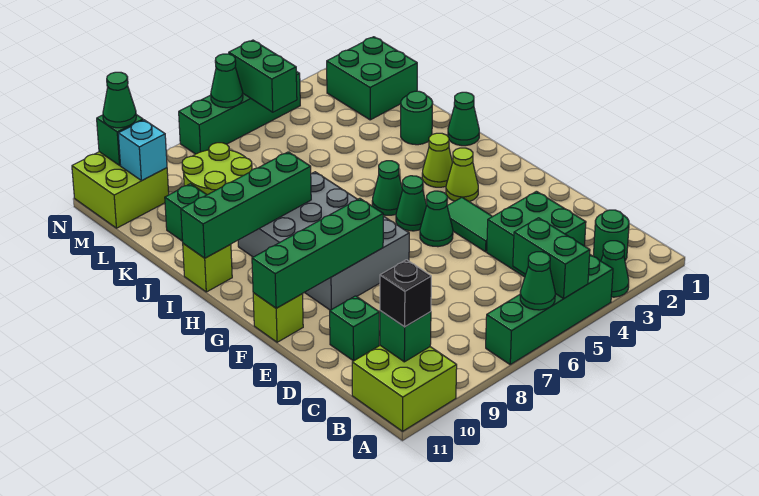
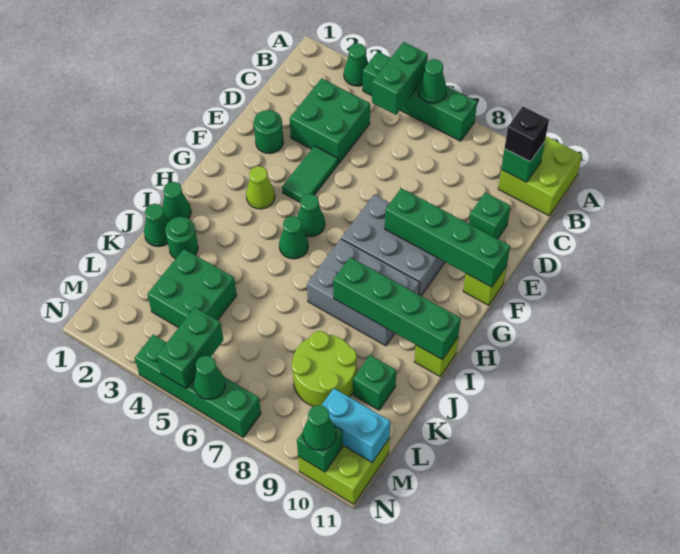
green 1x1 round brick [594,210,629,261] -> green 1x1 round brick moved to [254,110,284,154]
green 1x1 cone [420,191,453,247] -> green 1x1 cone moved to [144,204,169,247]
lime 1x1 cone [422,133,453,187] -> none
green 2x2 brick [327,37,417,120] -> green 2x2 brick moved to [147,249,237,328]
cyan 1x1 brick [118,120,167,181] -> cyan 1x2 brick [321,388,390,462]

